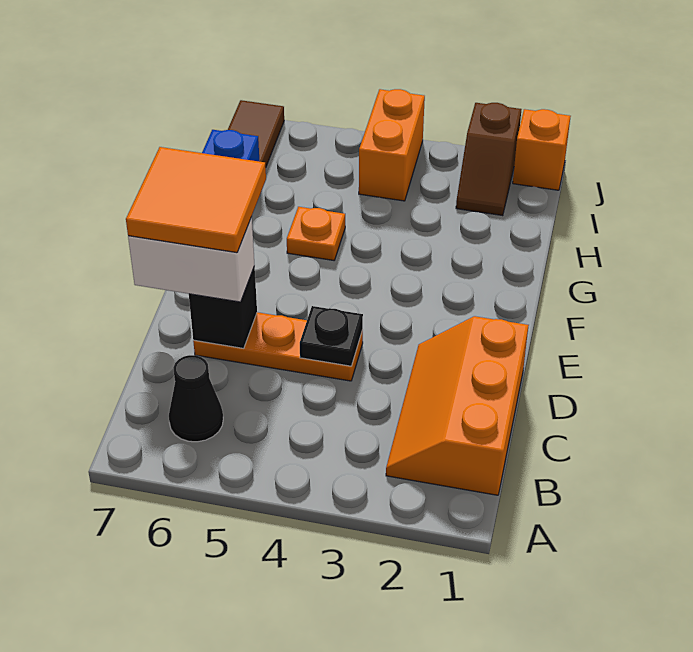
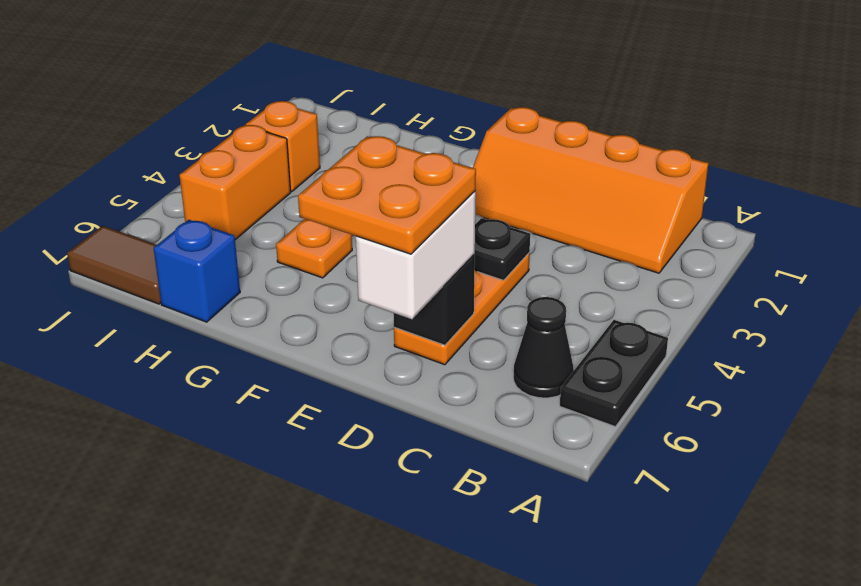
none -> black 1x2 plate [560,320,668,427]
orange 2x3 slope [386,316,529,495] -> orange 2x4 slope [473,107,708,273]
orange 2x2 tile [126,147,266,253] -> orange 2x2 plate [298,136,476,254]
brown 1x2 slope [456,103,521,216] -> none
orange 1x2 brick [359,89,425,201] -> orange 1x2 brick turned to [180,125,291,240]
orange 1x1 brick [513,109,571,190] -> orange 1x1 brick moved to [246,101,320,192]

